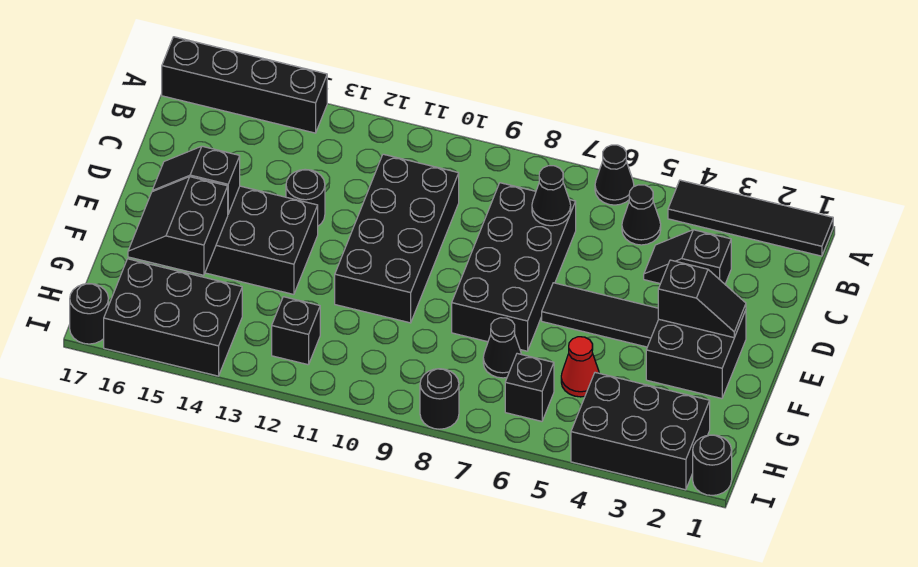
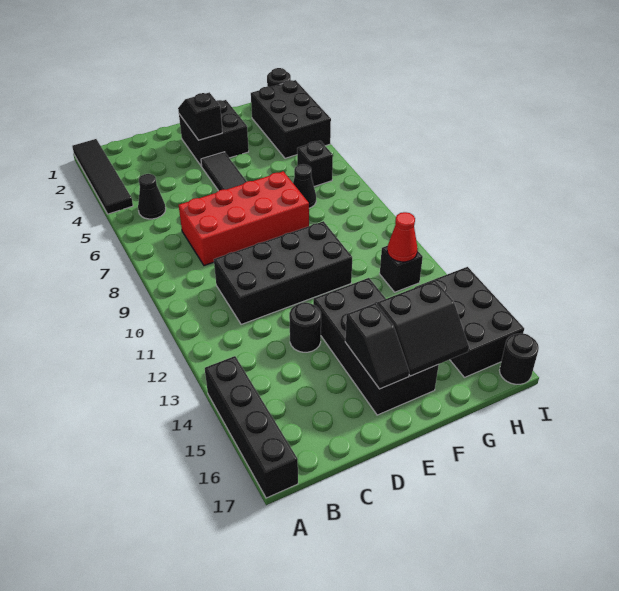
black 1x1 cone [595,145,634,205] -> none
black 1x2 slope [644,230,731,284] -> none
black 2x4 brick [452,183,576,351] -> red 2x4 brick [179,171,309,266]
black 1x1 cone [532,165,571,226] -> none
red 1x1 cone [561,337,599,397] -> red 1x1 cone moved to [387,212,418,262]
black 1x1 round brick [420,369,459,429] -> none

